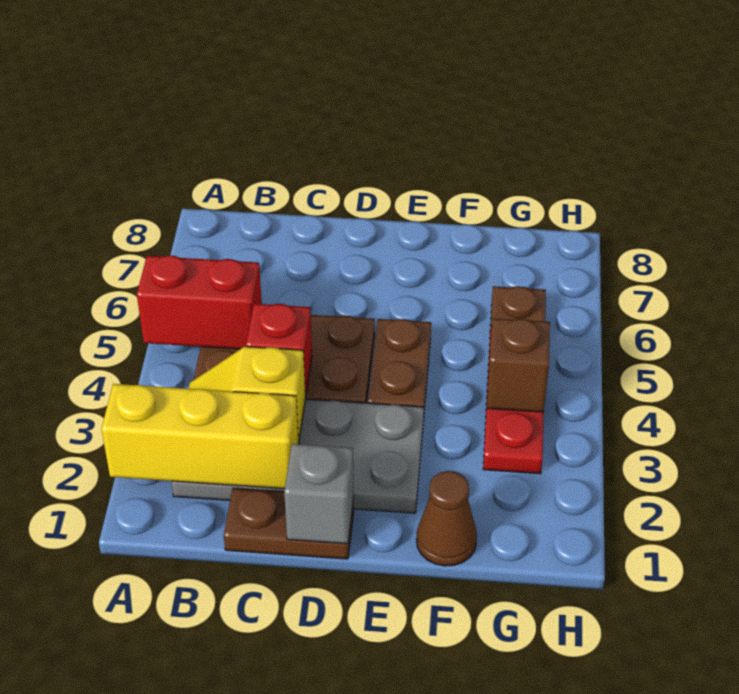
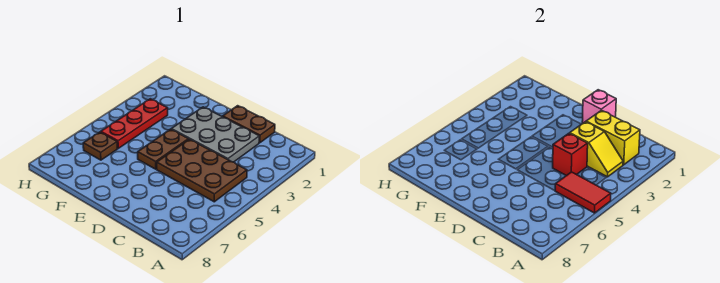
yellow 1x3 brick [101,384,299,489] -> yellow 1x2 brick [586,110,640,165]
red 1x2 brick [137,255,262,349] -> red 1x2 tile [555,172,611,213]
grey 2x4 plate [171,399,424,513] -> grey 2x3 plate [171,107,259,162]
grey 1x1 brick [284,444,354,544] -> pink 1x1 brick [582,90,616,124]
brown 1x1 cone [416,471,477,566] -> none
brown 1x1 brick [487,318,550,412] -> none

